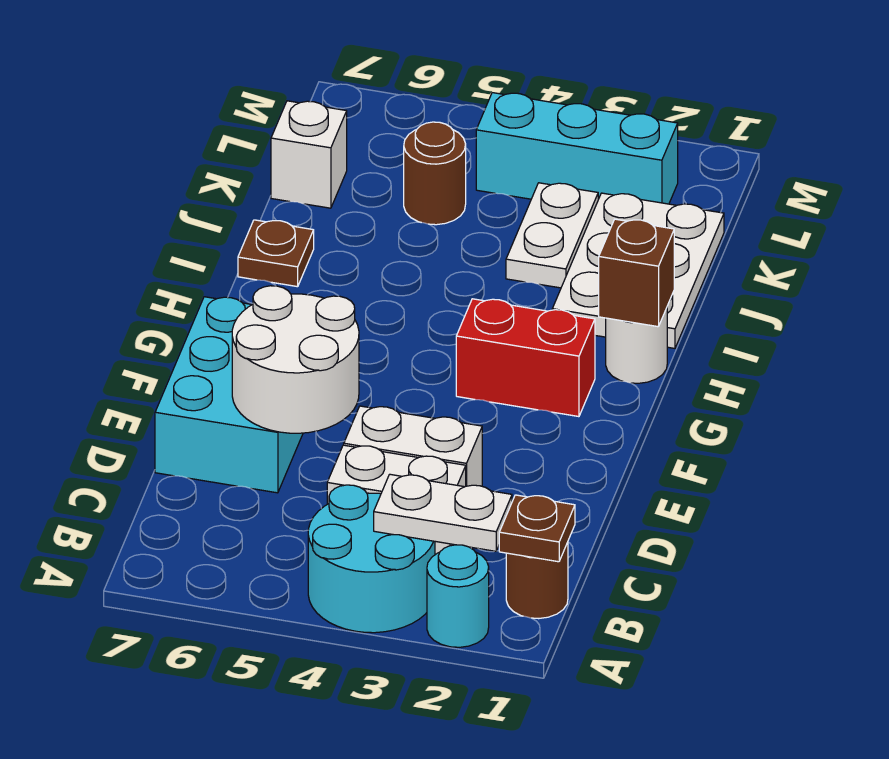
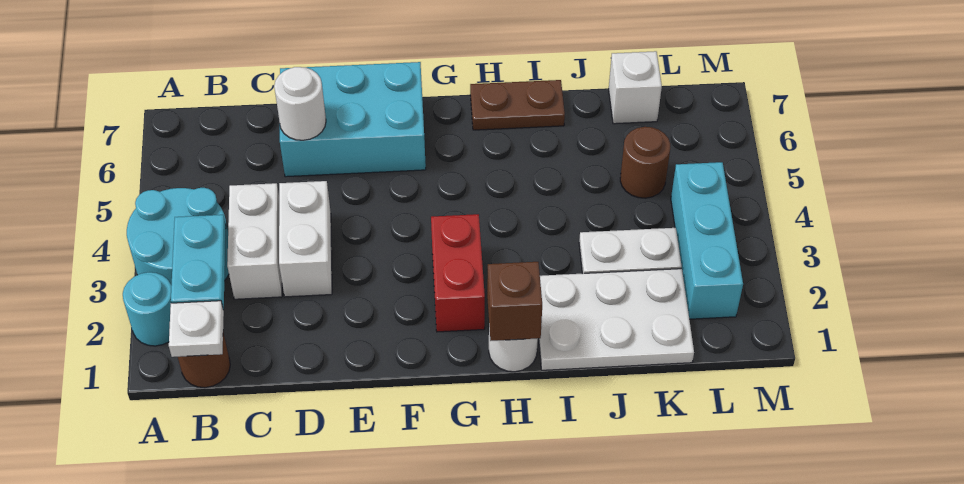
brown 1x1 plate [499,495,575,562] -> white 1x1 plate [169,301,224,357]
white 1x2 plate [374,474,512,551] -> cyan 1x2 plate [171,215,226,310]
white 2x2 round brick [232,286,359,433] -> white 1x1 round brick [274,67,326,140]
brown 1x1 plate [238,220,314,287] -> brown 1x2 plate [470,80,565,130]

